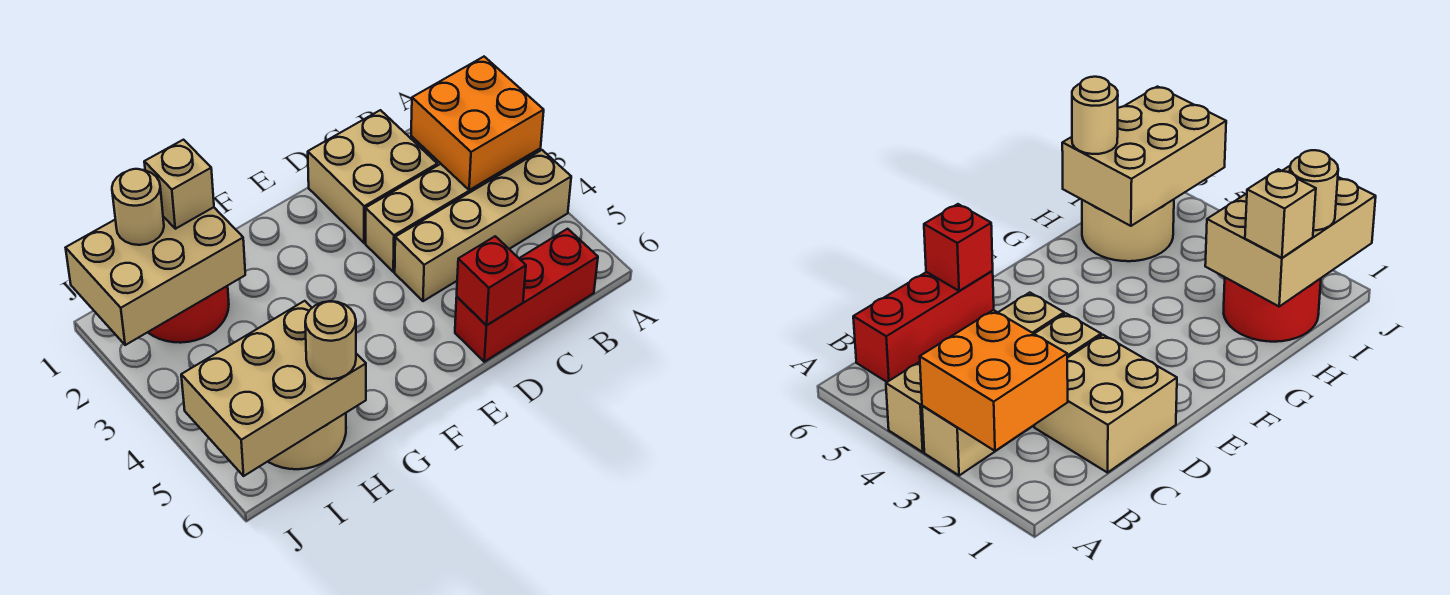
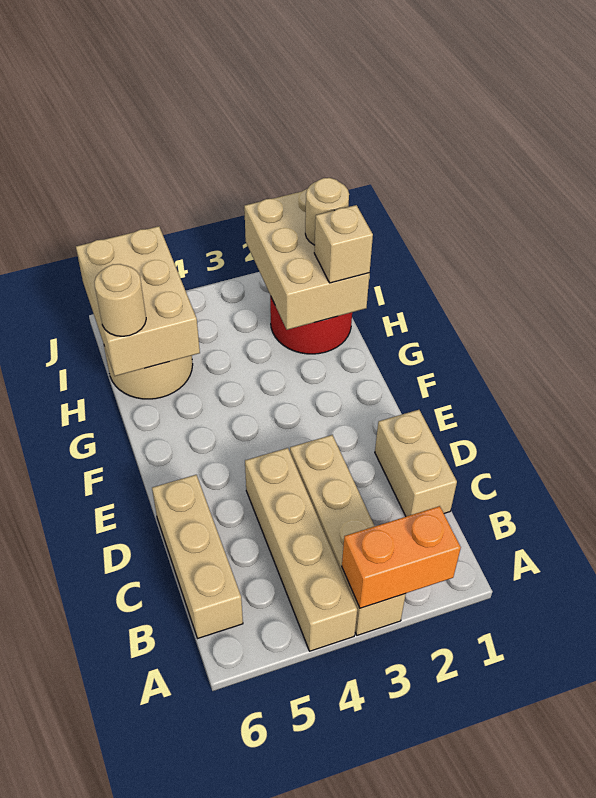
orange 2x2 brick [411,57,544,190] -> orange 1x2 brick [342,506,461,608]
red 1x3 brick [455,229,598,362] -> tan 1x3 brick [152,475,243,638]
tan 2x2 brick [308,110,437,243] -> tan 1x2 brick [375,410,457,516]
red 1x1 brick [457,236,526,325] -> none

